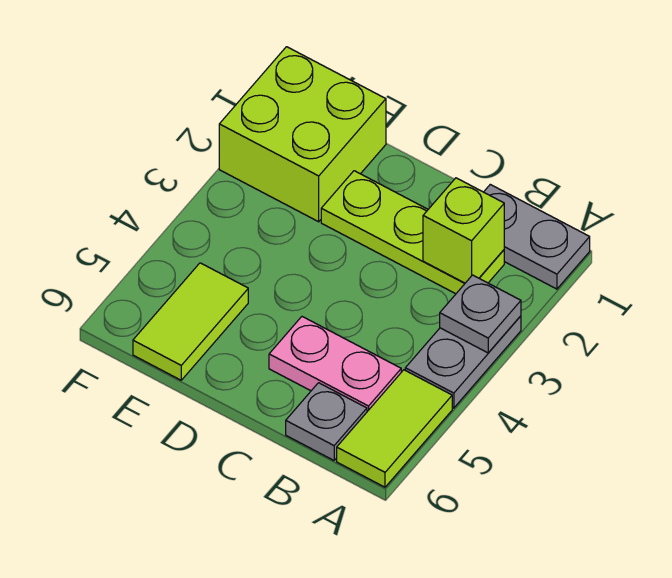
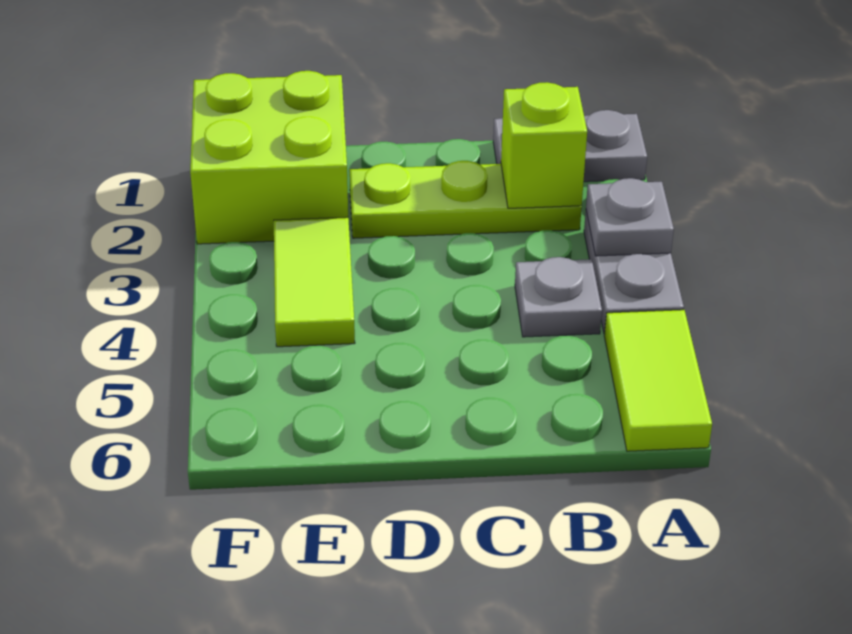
pink 1x2 plate [269,317,401,411] -> none
grey 1x1 plate [286,383,367,460] -> grey 1x1 plate moved to [515,257,602,337]
lime 1x2 tile [133,263,248,380] -> lime 1x2 tile moved to [274,217,355,347]

